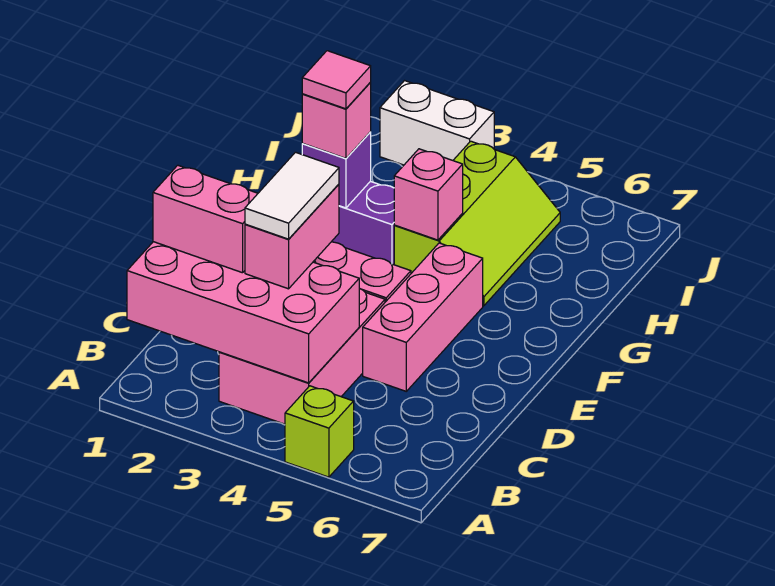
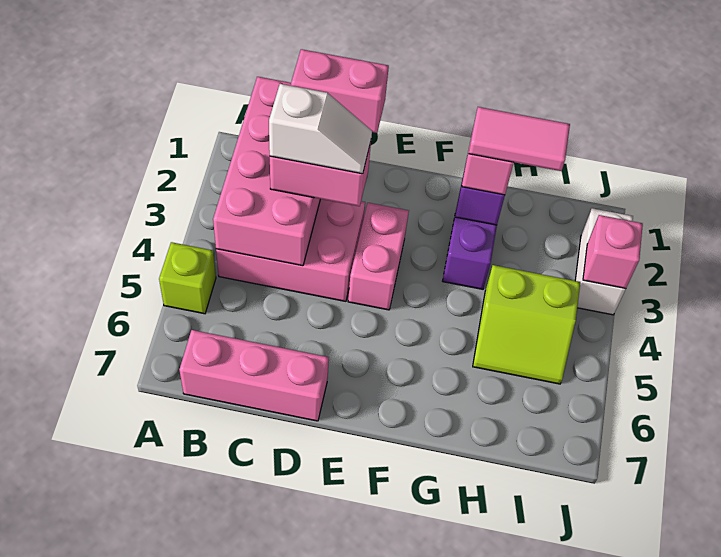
pink 1x2 brick [153,165,258,273] -> pink 1x2 brick turned to [291,49,389,133]
white 1x2 tile [245,152,339,239] -> white 1x2 slope [269,84,372,174]
pink 1x3 brick [363,243,483,391] -> pink 1x3 brick moved to [179,330,329,421]
pink 1x1 tile [302,51,371,109] -> pink 1x2 tile [469,107,570,171]
lime 2x3 slope [394,141,560,306] -> lime 2x2 slope [473,265,580,384]
pink 1x1 brick [394,149,463,240] -> pink 1x1 brick moved to [583,215,643,289]

